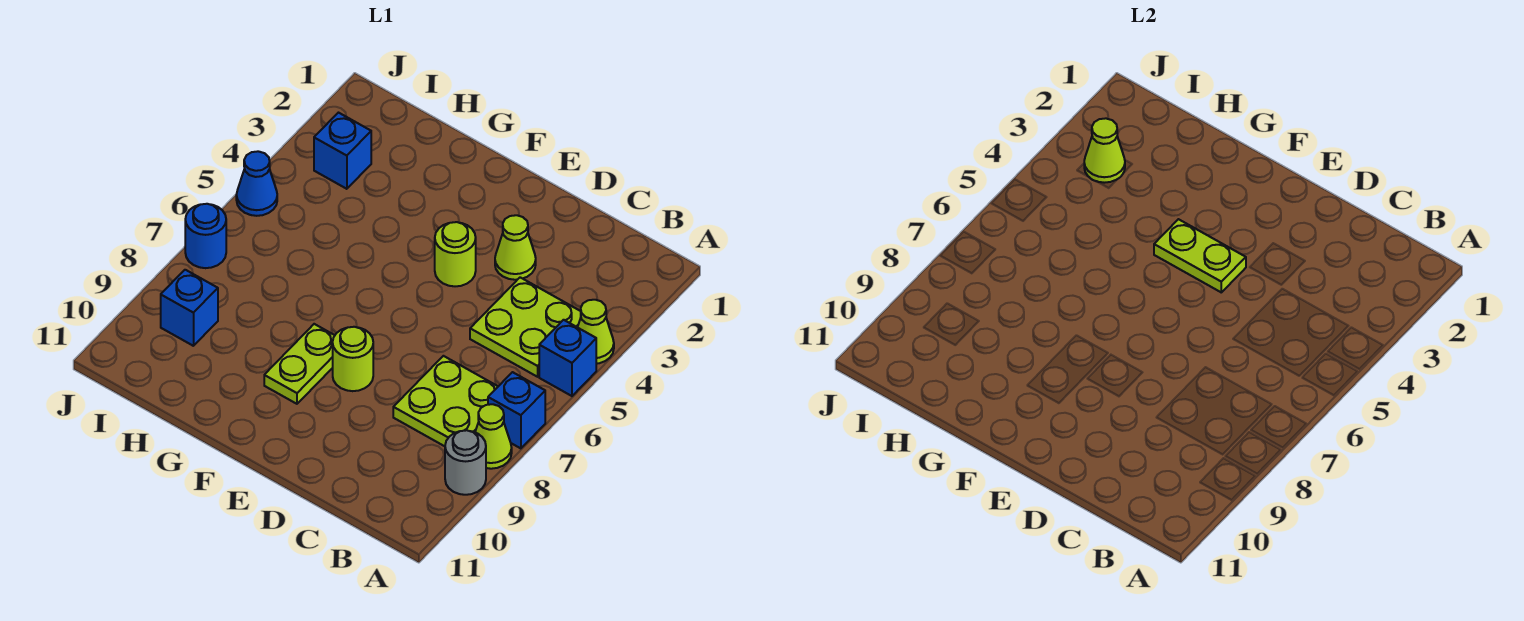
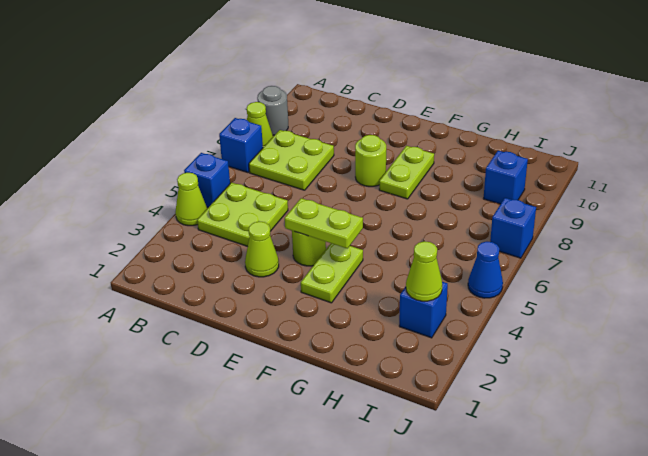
none -> lime 1x2 plate [301,243,363,303]
blue 1x1 round brick [185,204,226,268] -> blue 1x1 brick [490,198,536,258]

